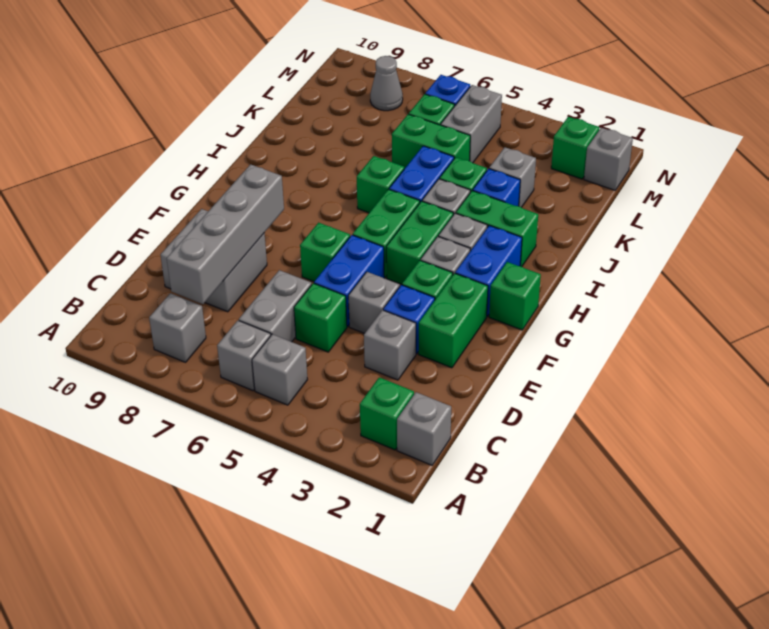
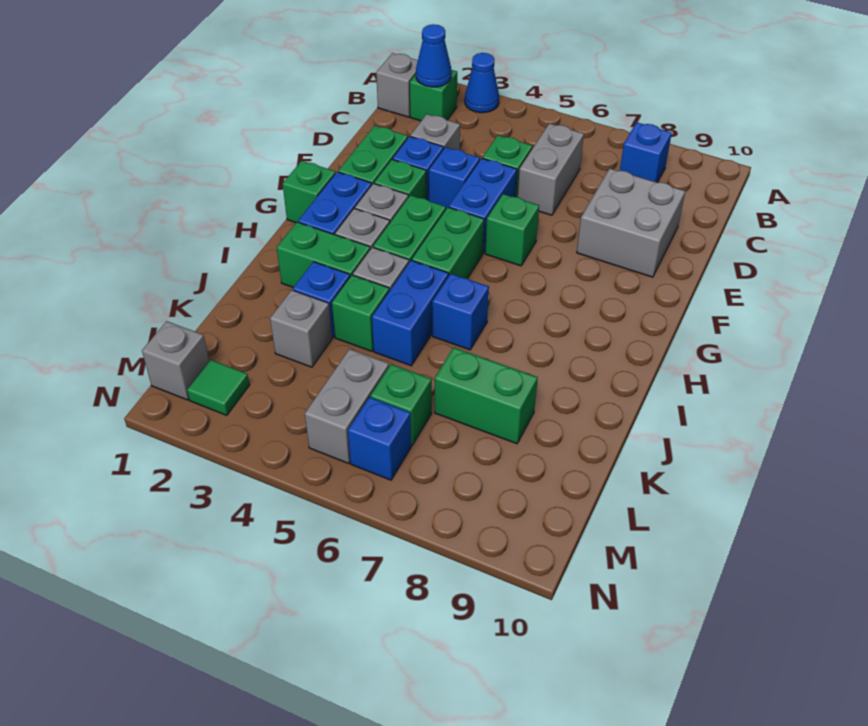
none -> blue 1x1 cone [465,53,499,113]
none -> blue 1x1 cone [416,24,451,87]
grey 1x1 brick [252,334,307,405] -> none
grey 1x1 brick [217,321,271,391] -> none
grey 1x1 brick [149,293,206,362] -> blue 1x1 brick [620,122,672,183]
grey 1x4 brick [167,164,284,304] -> none
grey 1x1 brick [348,272,400,333] -> blue 1x1 brick [429,147,480,209]
green 1x1 brick [357,156,404,213] -> blue 1x1 brick [432,274,489,350]
green 1x2 brick [392,114,470,169] -> green 1x2 brick moved to [435,348,538,444]
green 1x1 brick [551,117,599,179] -> green 1x1 tile [187,360,249,415]
grey 1x1 cone [370,56,403,111] -> none

